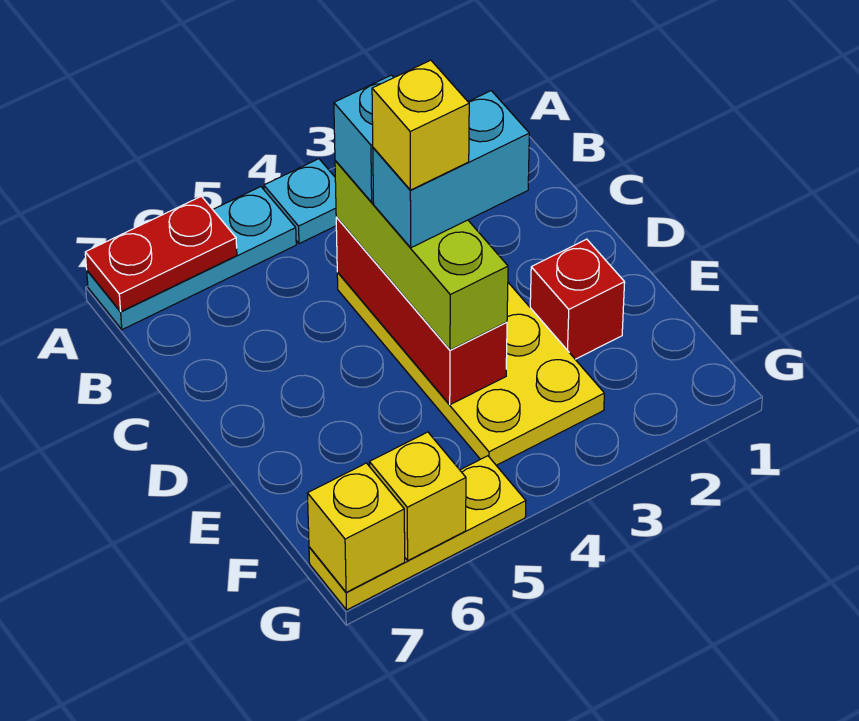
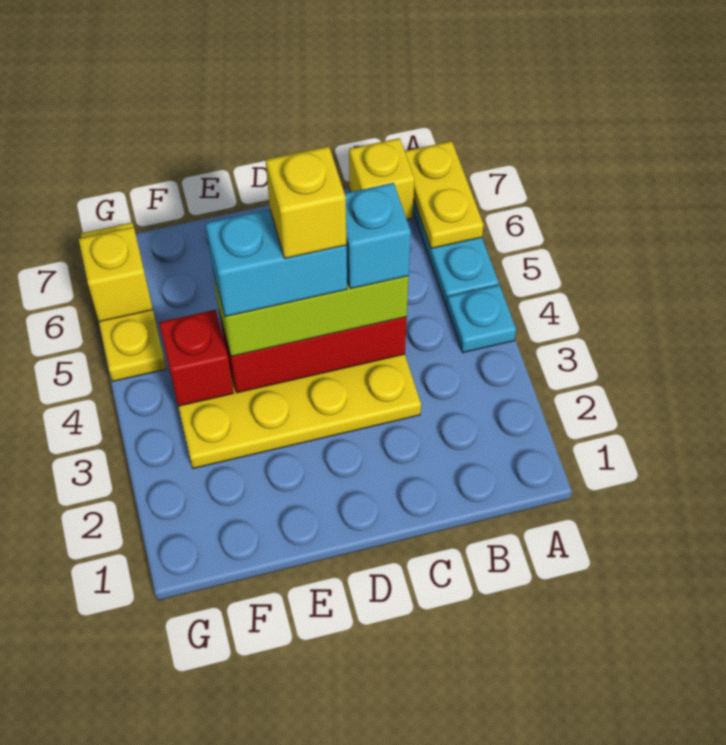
red 1x2 plate [85,196,237,311] -> yellow 1x2 plate [405,141,483,248]
cyan 1x2 brick [373,91,529,248] -> cyan 1x2 brick turned to [205,209,347,317]
red 1x1 brick [530,239,625,359] -> red 1x1 brick moved to [159,310,234,406]
yellow 1x1 brick [308,463,405,592] -> yellow 1x1 brick moved to [349,138,414,220]

